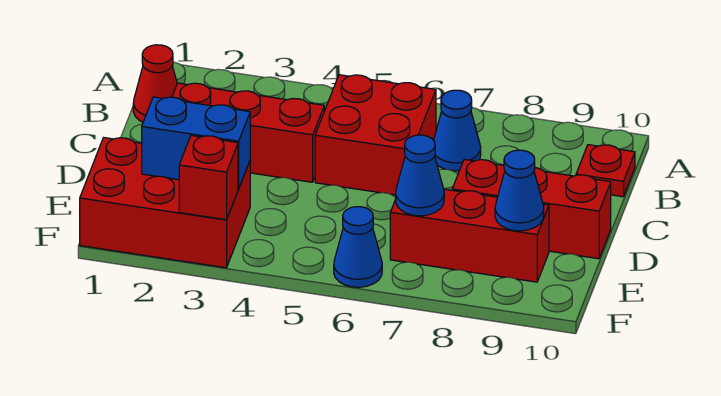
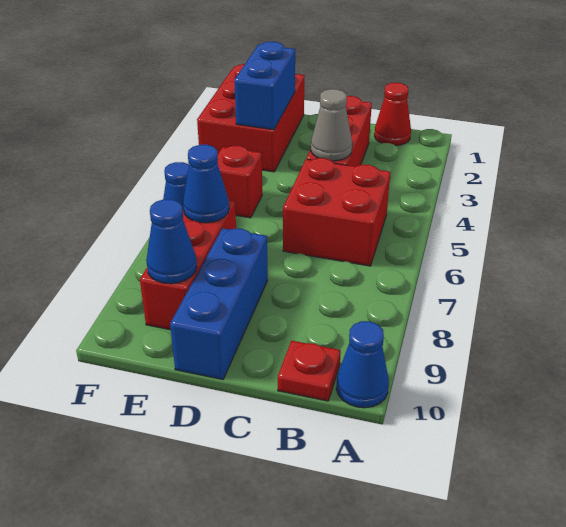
blue 1x1 cone [434,90,481,171] -> blue 1x1 cone moved to [336,321,389,408]
none -> grey 1x1 cone [311,89,352,161]
red 1x3 brick [452,159,611,259] -> blue 1x3 brick [170,228,268,379]
red 1x1 brick [179,136,238,220] -> red 1x1 brick moved to [217,146,262,218]

